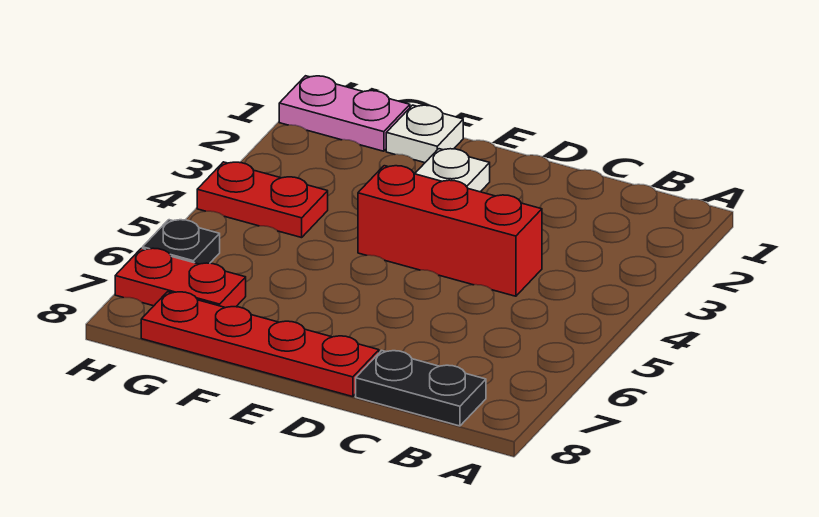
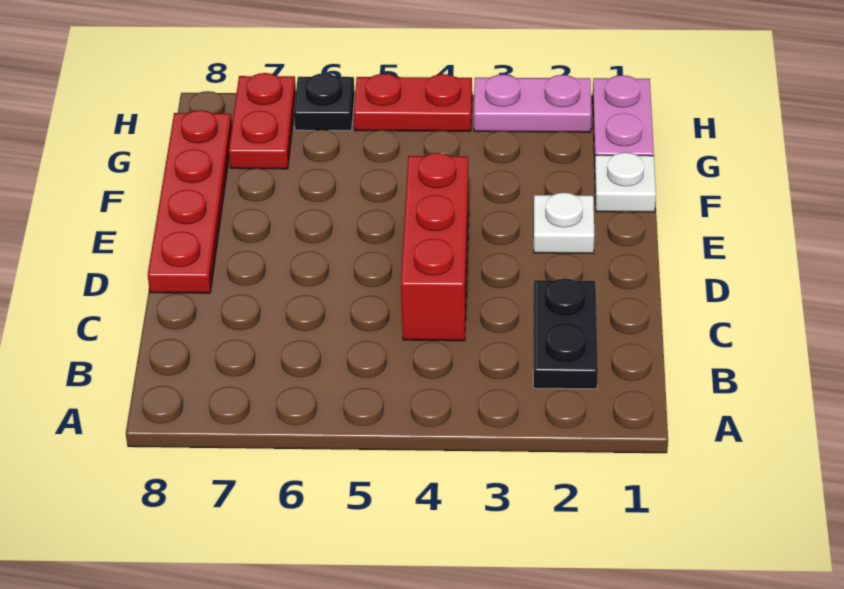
black 1x2 plate [356,350,486,426] -> black 1x2 plate moved to [533,278,598,389]
red 1x2 plate [197,162,328,238] -> red 1x2 plate turned to [354,74,472,131]
none -> pink 1x2 plate [474,74,591,132]

